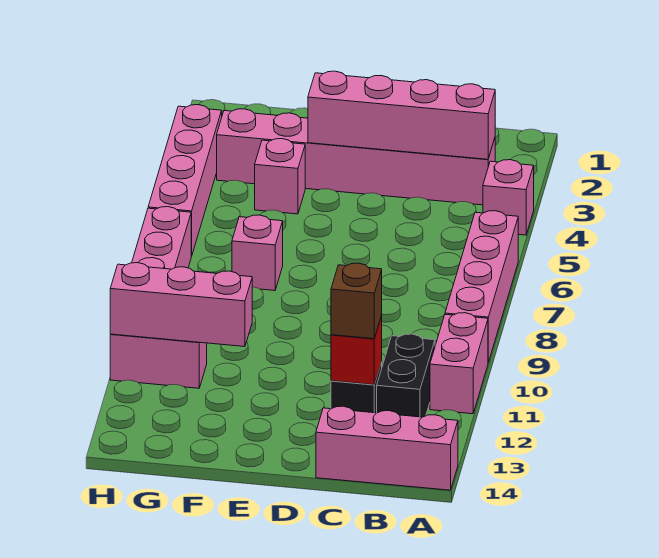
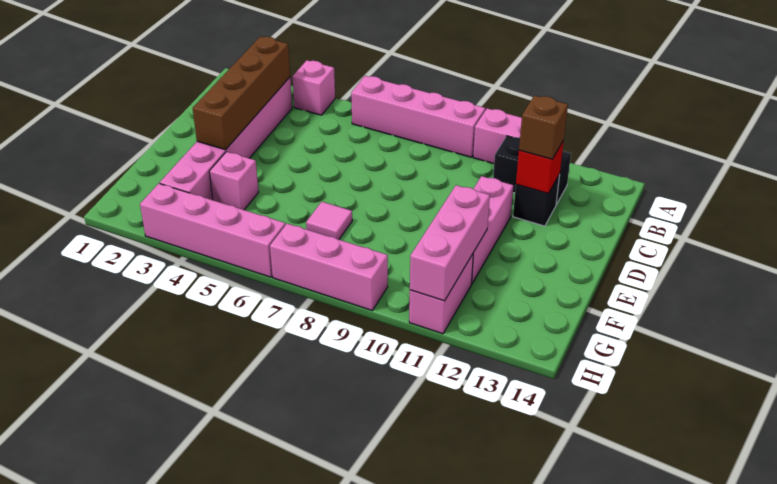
pink 1x3 brick [316,406,458,490] -> pink 1x3 brick moved to [471,176,514,284]
pink 1x4 brick [308,71,495,159] -> brown 1x4 brick [193,37,290,150]
pink 1x1 brick [232,215,283,291] -> pink 1x1 tile [306,202,352,239]

